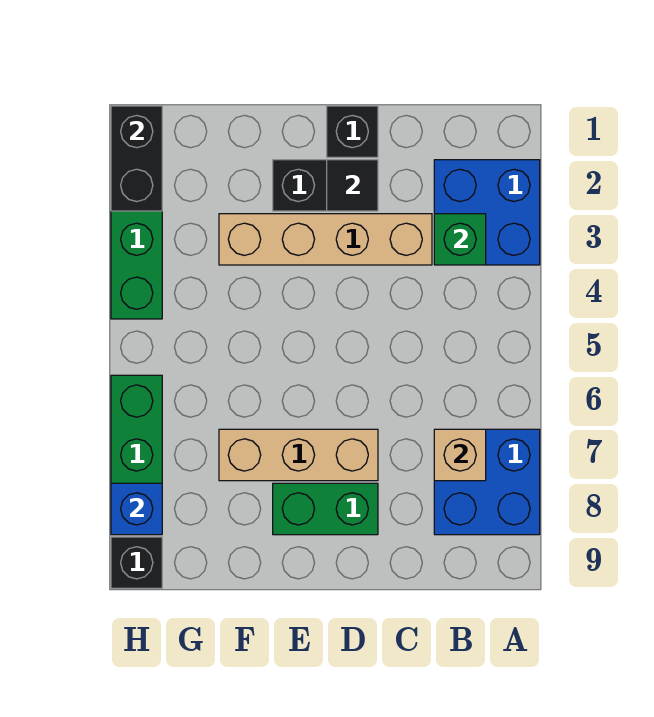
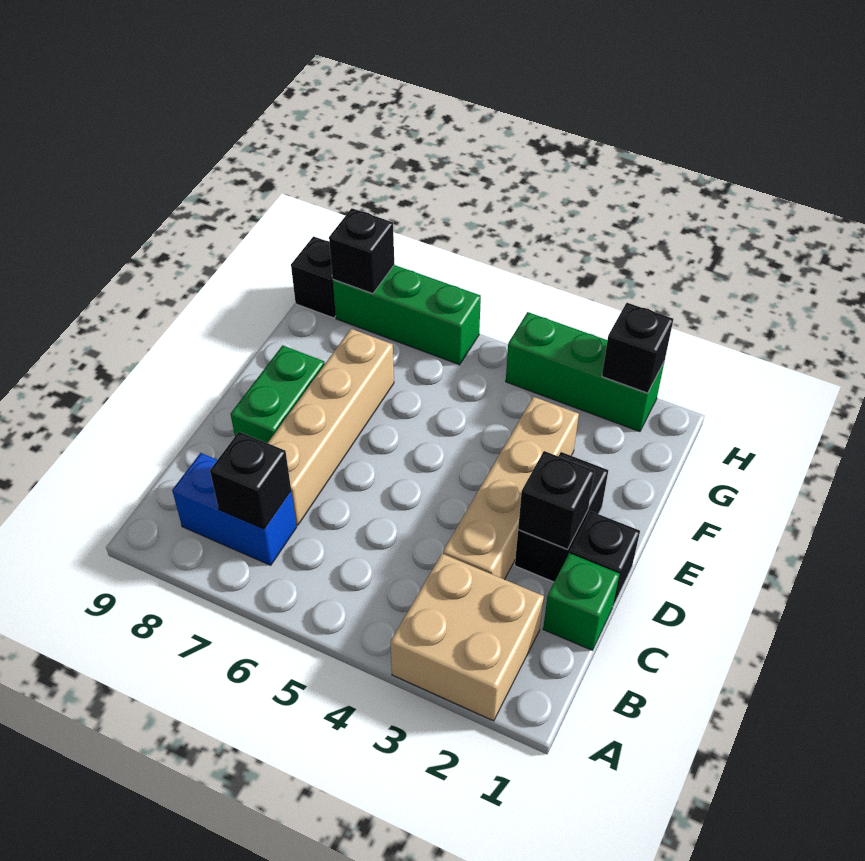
blue 2x2 brick [434,160,540,265] -> tan 2x2 brick [390,554,544,721]
blue 2x2 brick [434,429,540,535] -> blue 1x2 brick [172,453,297,565]
green 1x1 brick [434,214,486,265] -> green 1x1 brick moved to [543,553,620,650]
tan 1x1 brick [434,429,486,481] -> black 1x1 brick [210,432,291,529]
black 1x1 tile [327,160,378,211] -> black 1x1 brick [518,451,594,550]
tan 1x3 brick [219,429,378,481] -> tan 1x4 brick [268,329,394,525]
black 1x2 brick [111,106,162,211] -> black 1x1 brick [602,303,673,393]
blue 1x1 brick [111,483,162,535] -> black 1x1 brick [329,208,394,294]

